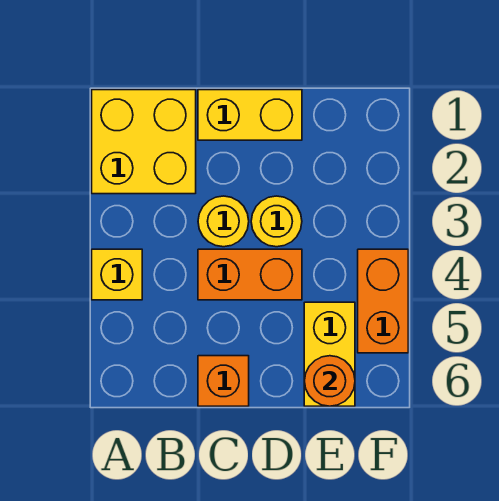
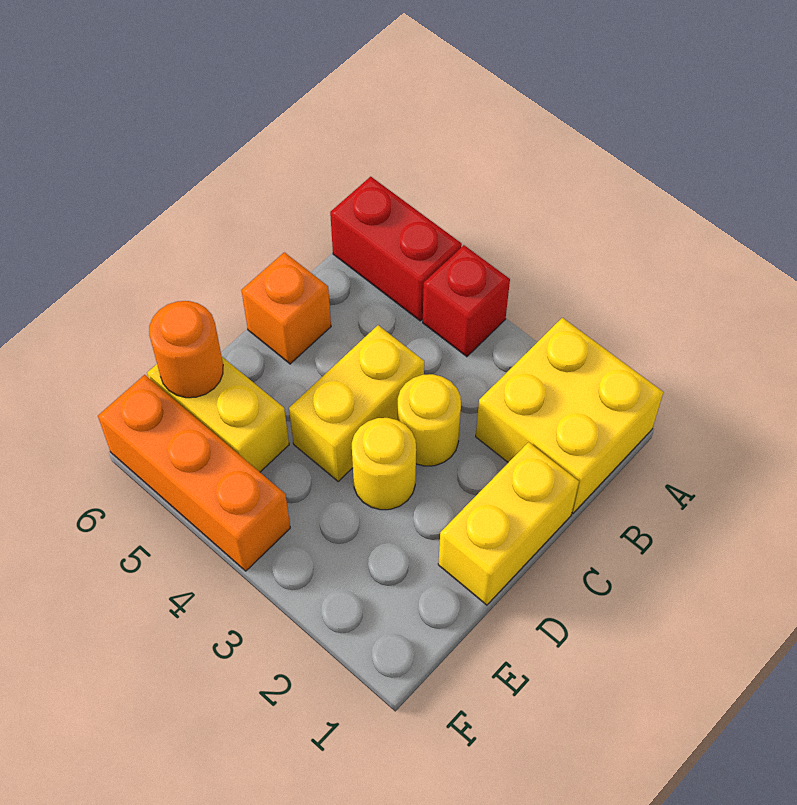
yellow 1x1 brick [92,249,142,300] -> red 1x1 brick [423,245,510,357]
none -> red 1x2 brick [330,177,462,321]
orange 1x2 brick [198,249,302,300] -> yellow 1x2 brick [289,325,424,481]
orange 1x2 brick [358,249,408,353] -> orange 1x3 brick [98,375,290,571]

